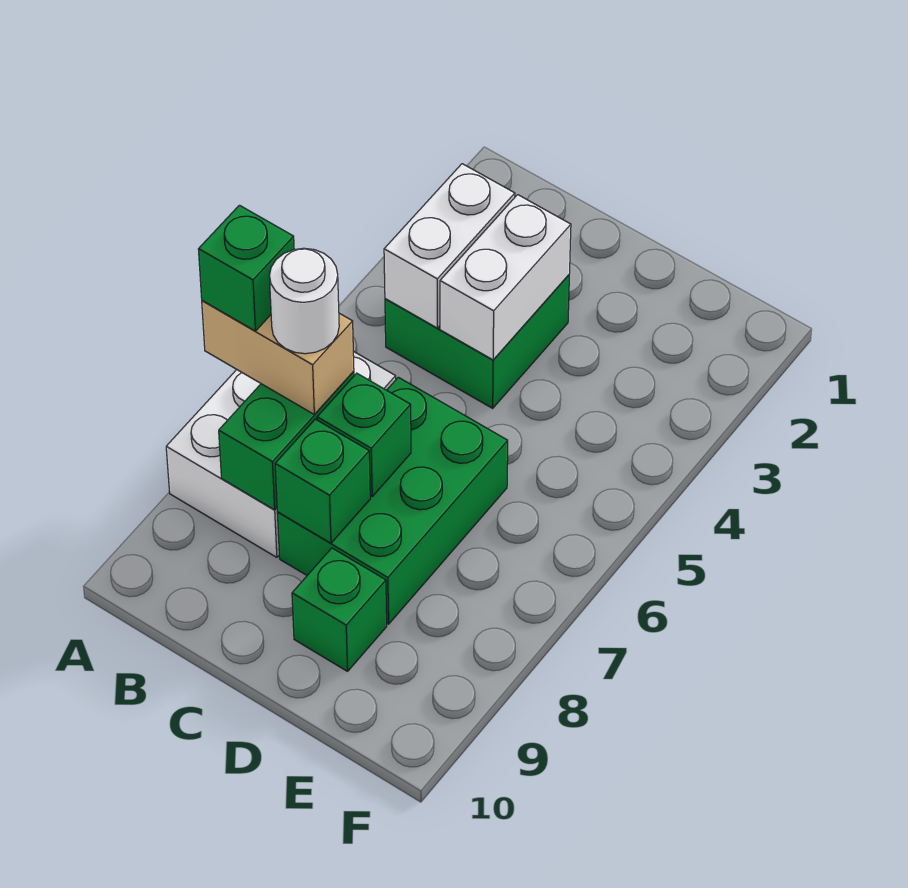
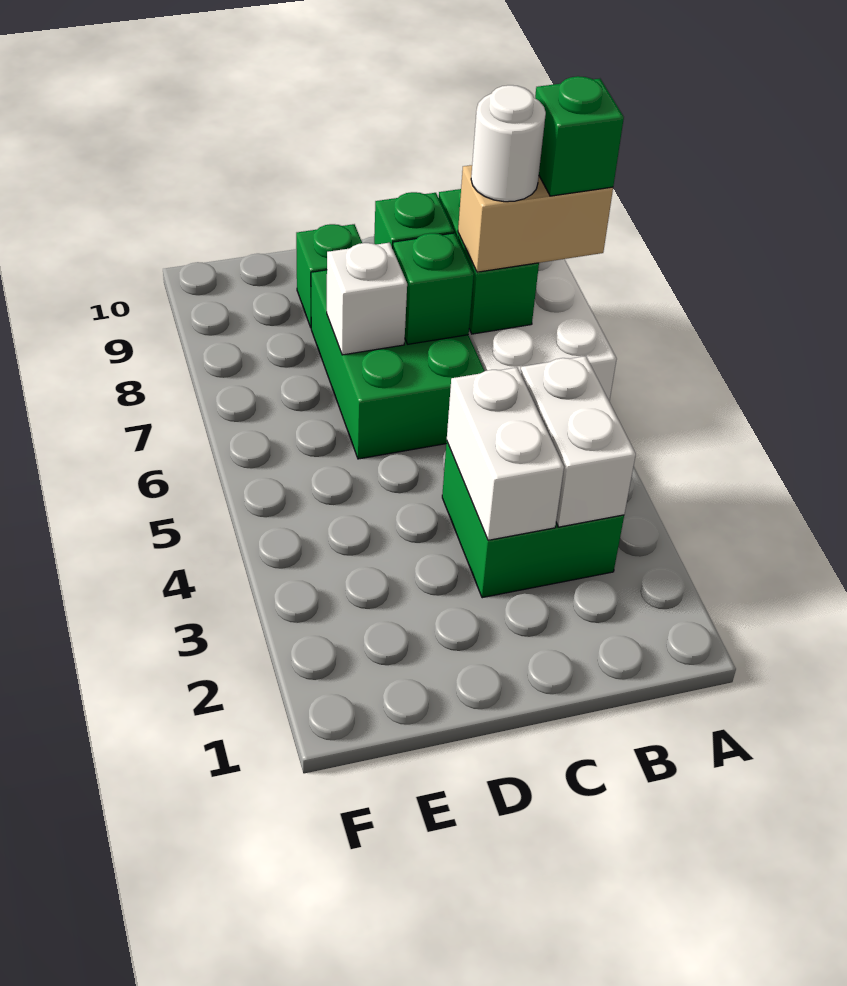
none -> white 1x1 brick [327,243,407,355]

